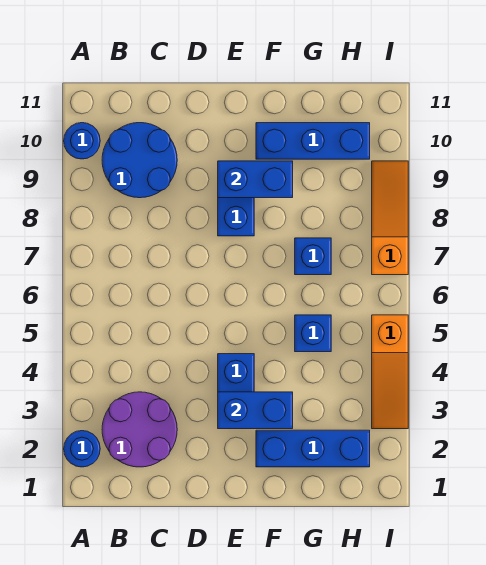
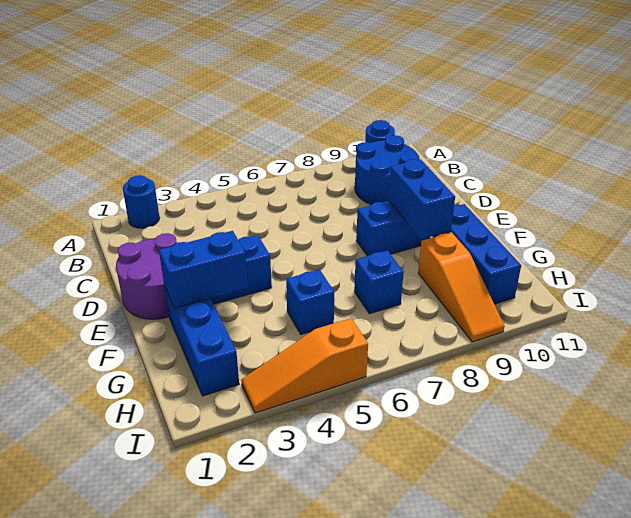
purple 2x2 round brick [102,392,177,467] -> purple 2x2 round brick moved to [116,233,177,319]
blue 1x2 brick [218,392,293,429] -> blue 1x2 brick turned to [159,231,248,308]
orange 1x3 slope [372,161,408,275] -> orange 1x3 slope turned to [418,232,505,342]

